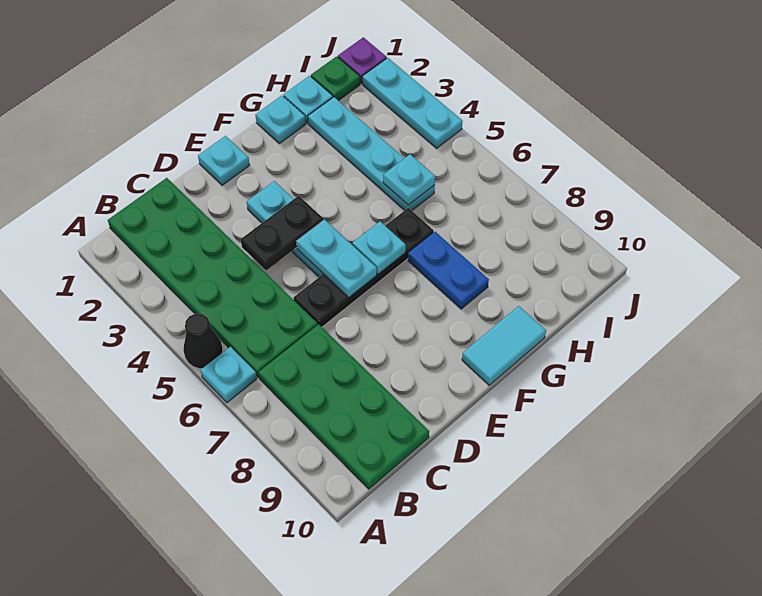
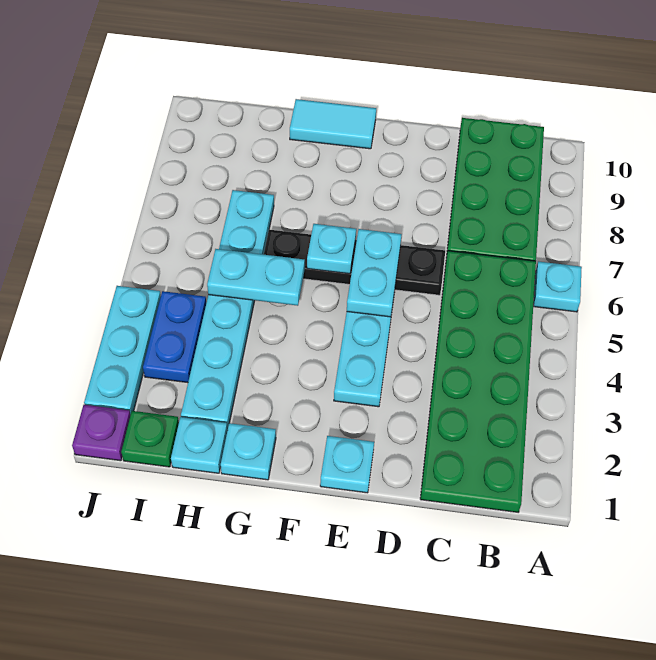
black 1x1 cone [183,314,223,369] -> none
black 1x2 plate [241,196,323,270] -> none
blue 1x2 plate [408,232,489,309] -> blue 1x2 plate moved to [143,291,206,383]
cyan 1x4 plate [308,97,435,210] -> cyan 1x6 plate [181,190,274,430]
cyan 1x1 plate [383,154,435,205] -> cyan 1x2 plate [207,249,305,306]

